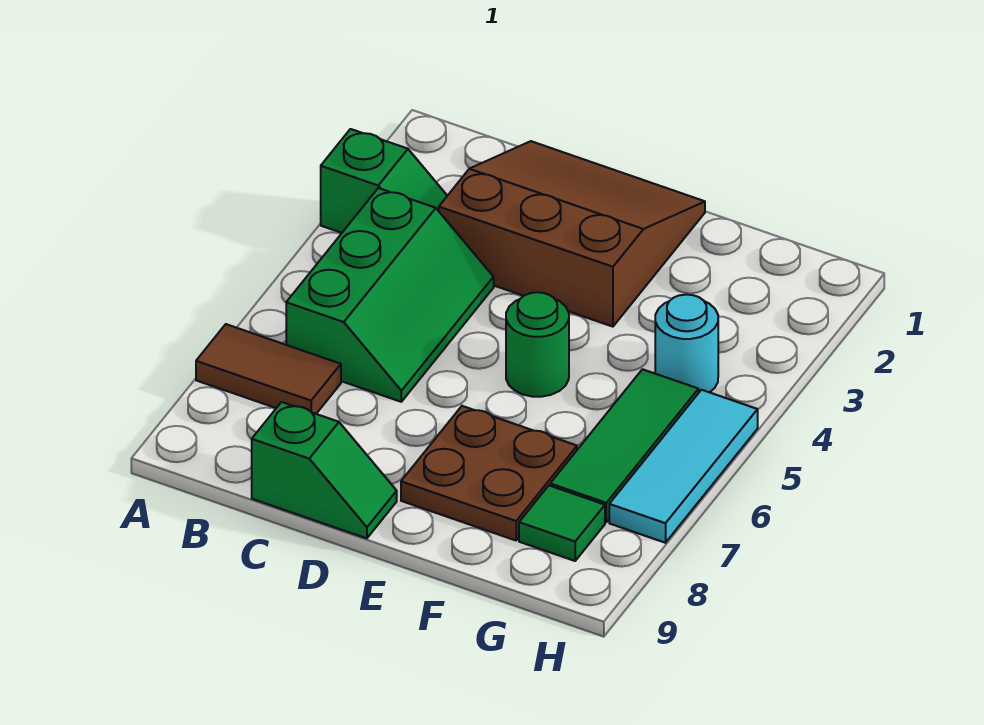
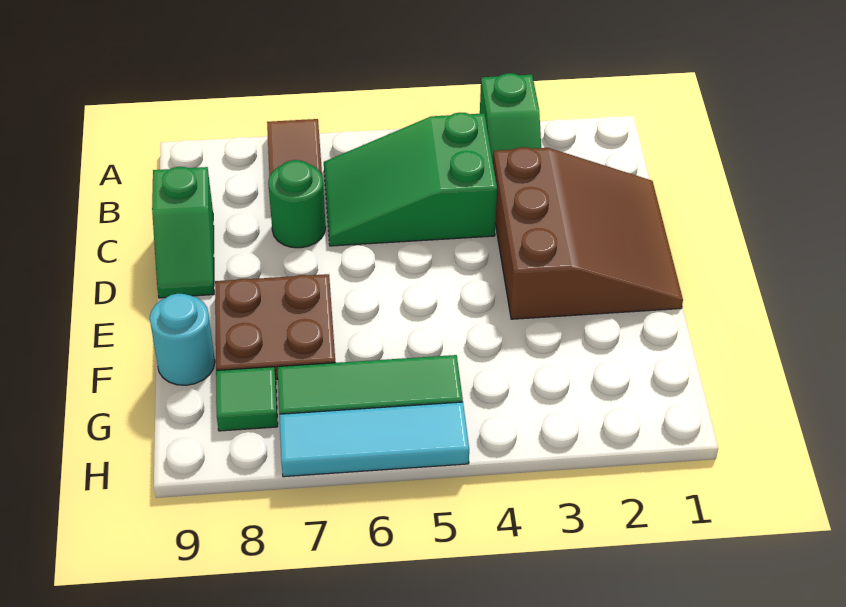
green 2x3 slope [286,188,494,402] -> green 2x3 slope turned to [324,113,497,246]
green 1x1 round brick [506,292,569,397] -> green 1x1 round brick moved to [268,160,325,248]
cyan 1x1 round brick [655,295,718,392] -> cyan 1x1 round brick moved to [150,294,215,385]

